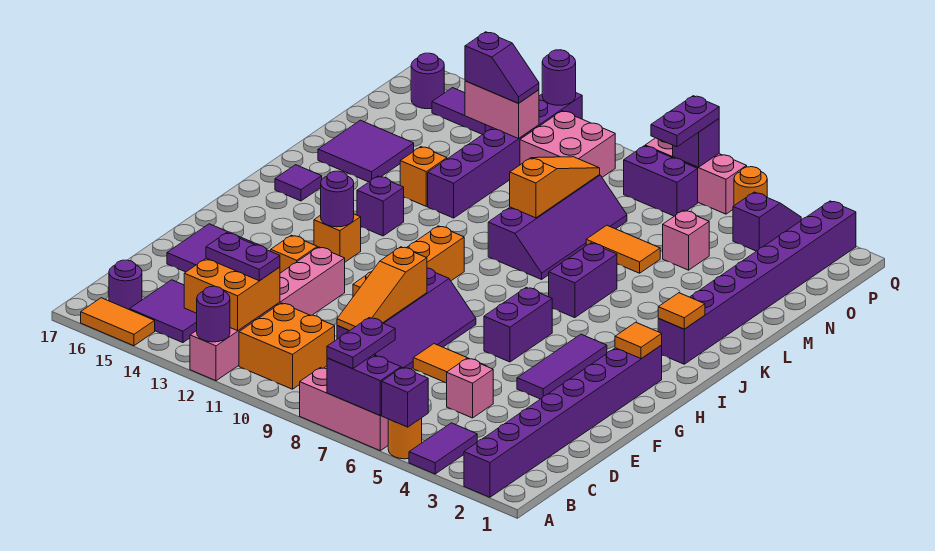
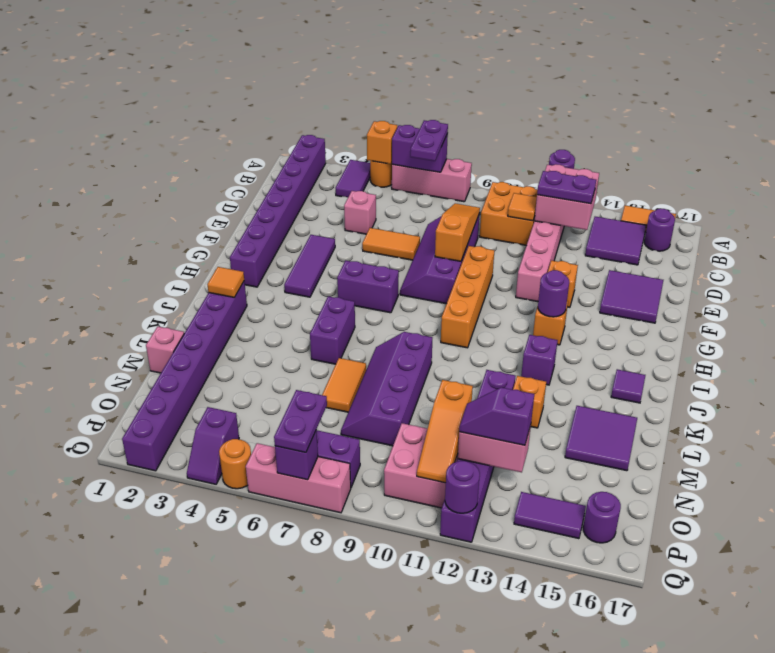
purple 1x1 brick [382,367,428,427] -> orange 1x1 brick [367,121,397,164]
orange 2x2 brick [184,258,280,331] -> pink 2x2 brick [535,164,599,230]
purple 1x2 brick [484,287,553,362] -> purple 1x2 brick turned to [337,261,399,313]
orange 1x1 tile [615,322,662,359] -> orange 1x1 tile moved to [508,193,537,221]
orange 1x3 slope [510,157,600,218] -> orange 1x3 slope moved to [417,380,473,483]
orange 1x2 tile [586,225,660,273] -> orange 1x2 tile turned to [322,358,366,412]
pink 1x1 brick [663,210,709,270] -> pink 1x1 brick moved to [146,326,184,373]

